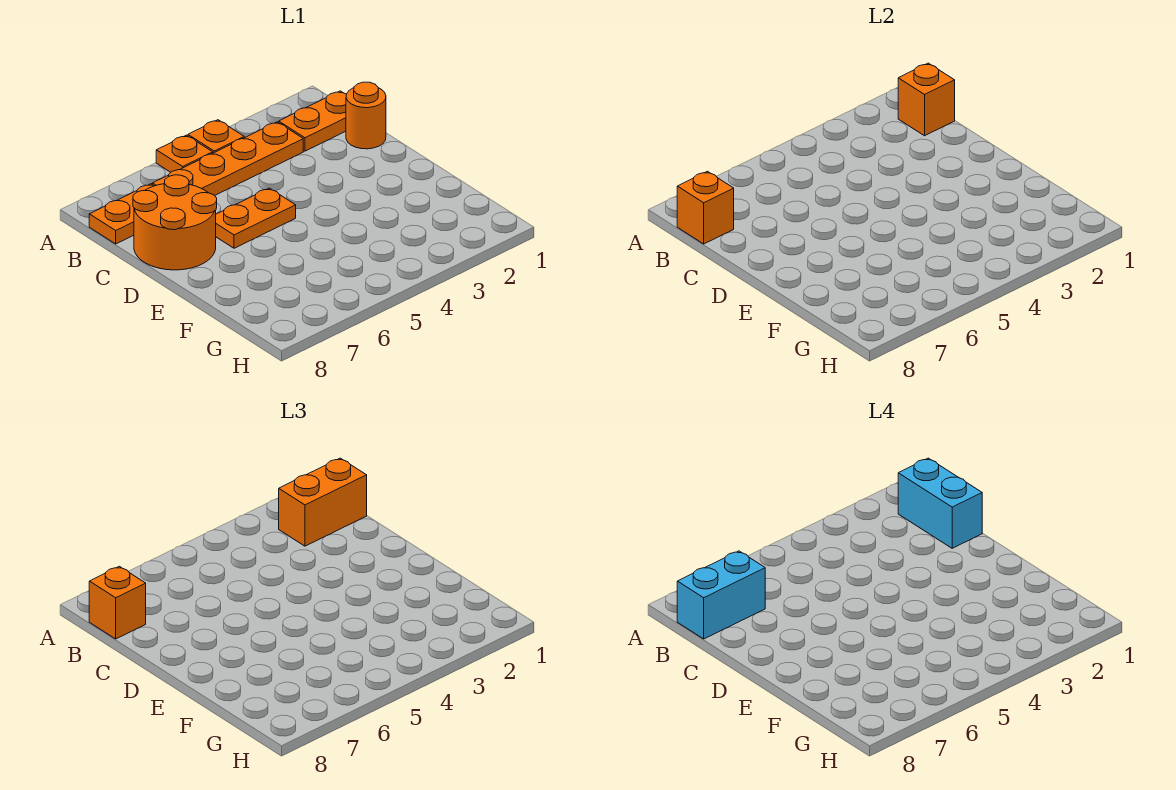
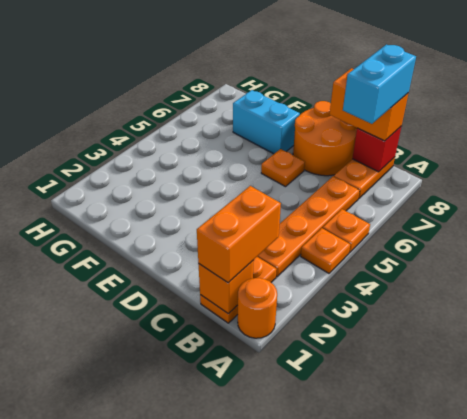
cyan 1x2 brick [898,458,982,548] -> cyan 1x2 brick moved to [233,90,300,154]
orange 1x1 brick [677,171,734,244] -> red 1x1 brick [352,127,401,172]
orange 1x1 brick [89,566,146,639] -> orange 1x2 brick [329,68,408,141]
orange 1x1 round brick [346,82,386,149] -> orange 1x1 round brick moved to [238,278,277,338]
orange 1x2 plate [216,188,296,248] -> orange 1x1 plate [261,149,305,187]

